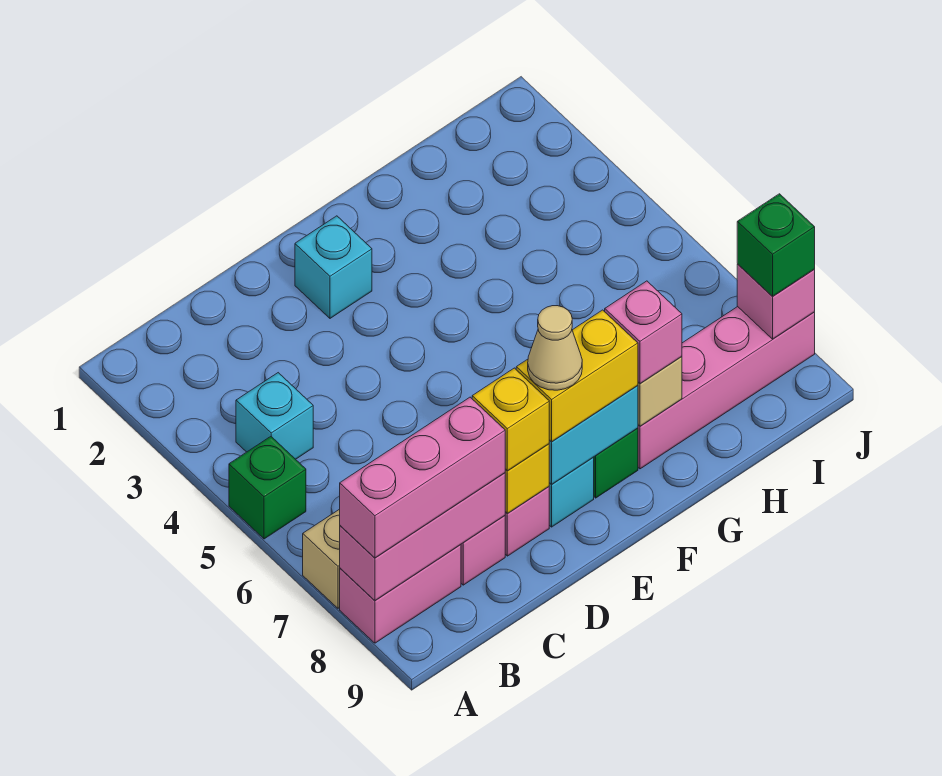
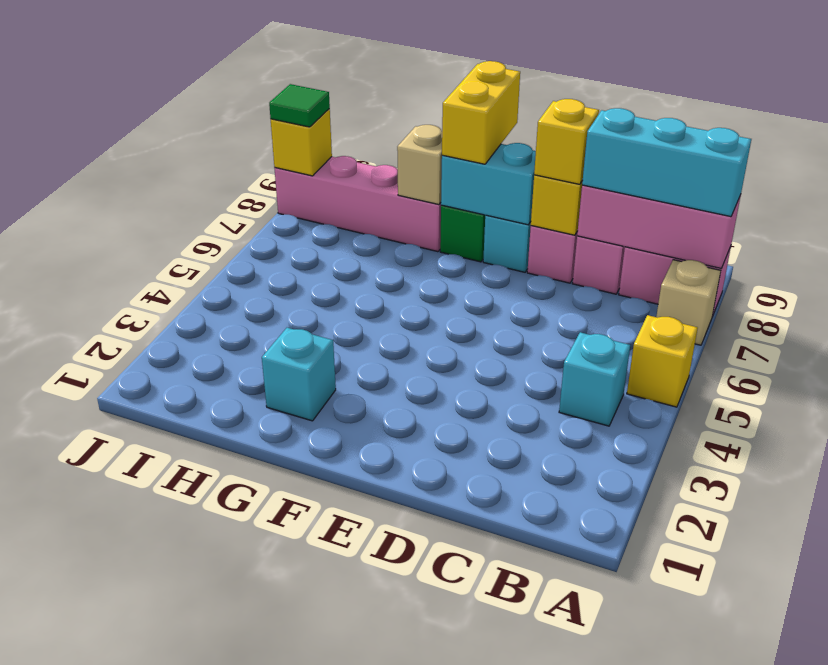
green 1x1 brick [229,437,306,539] -> yellow 1x1 brick [627,315,698,407]
pink 1x3 brick [340,397,505,558] -> cyan 1x3 brick [582,108,751,217]
cyan 1x1 brick [295,216,372,318] -> cyan 1x1 brick moved to [262,328,336,421]
yellow 1x2 brick [516,310,638,442] -> yellow 1x2 brick turned to [442,61,520,164]
tan 1x1 cone [528,306,582,390] -> none
pink 1x1 brick [605,281,682,383] -> none
pink 1x1 brick [737,264,815,339] -> yellow 1x1 brick [271,109,332,176]
green 1x1 brick [737,194,815,296] -> green 1x1 tile [269,84,330,127]

